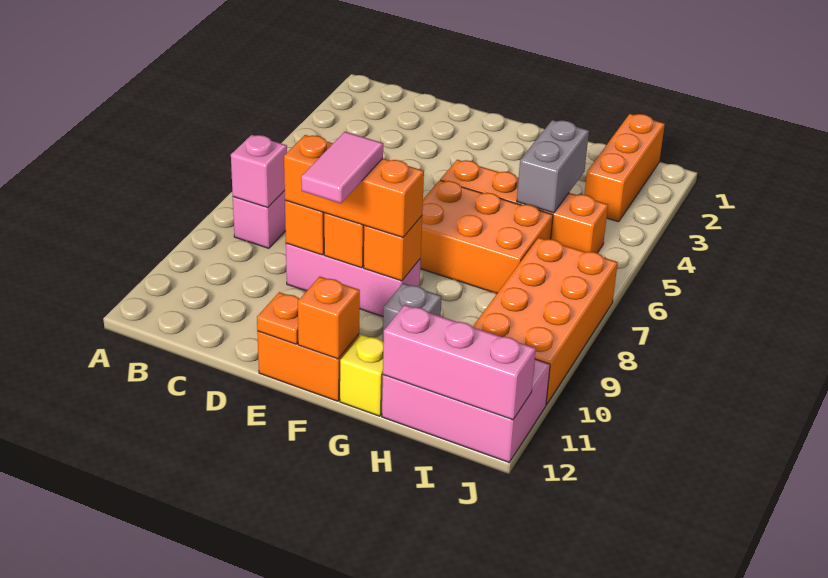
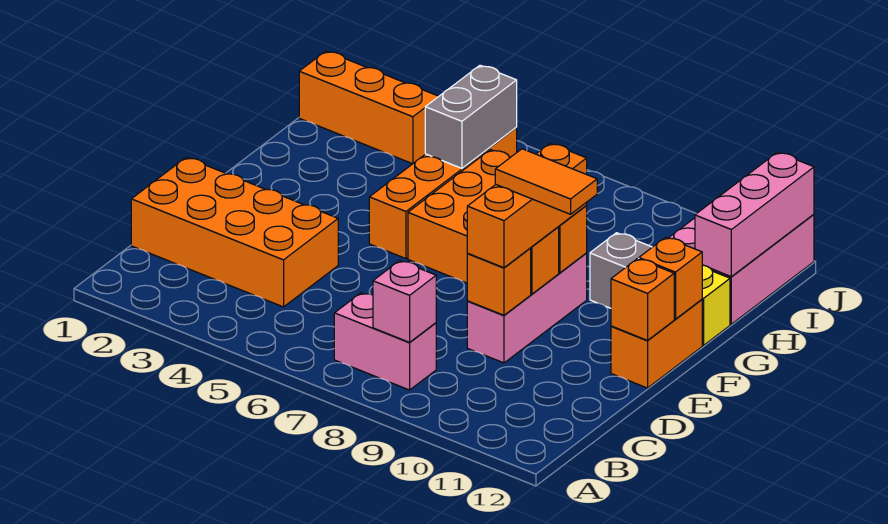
pink 1x2 tile [301,132,383,203] -> orange 1x2 tile [495,149,597,214]
orange 1x1 plate [257,292,299,344] -> orange 1x1 brick [611,259,674,340]
grey 1x2 brick [517,120,589,213] -> grey 1x2 brick turned to [425,65,517,168]
orange 2x4 brick [473,238,618,405] -> orange 2x4 brick moved to [131,158,338,307]

